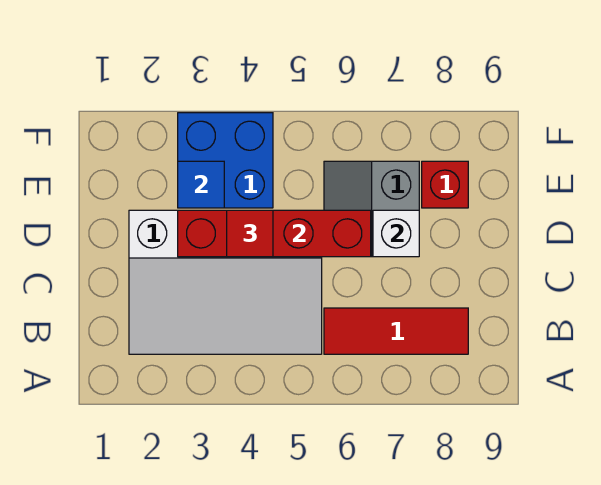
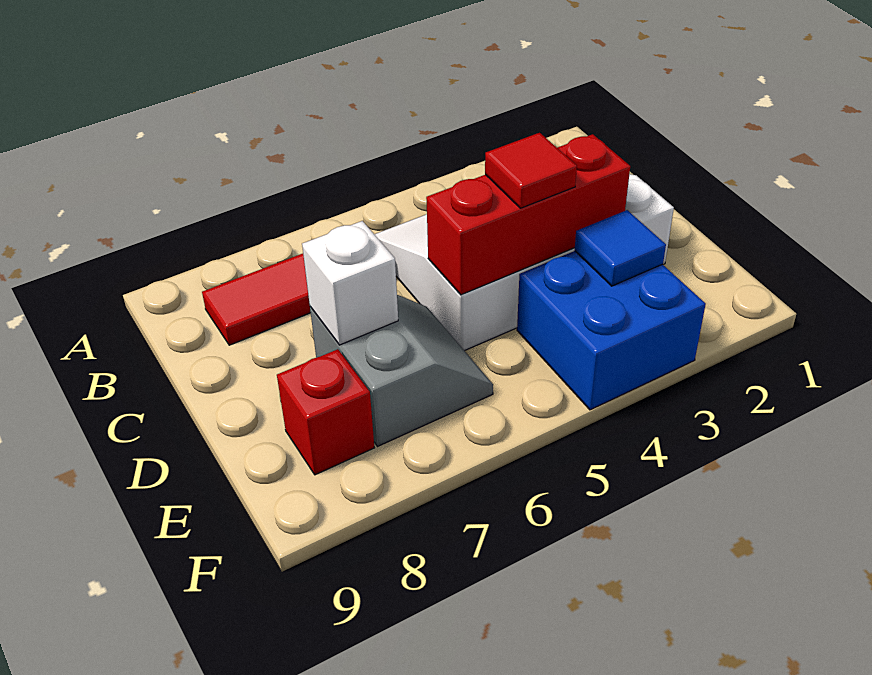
red 1x4 brick [178,210,371,257] -> red 1x3 brick [426,134,630,295]

